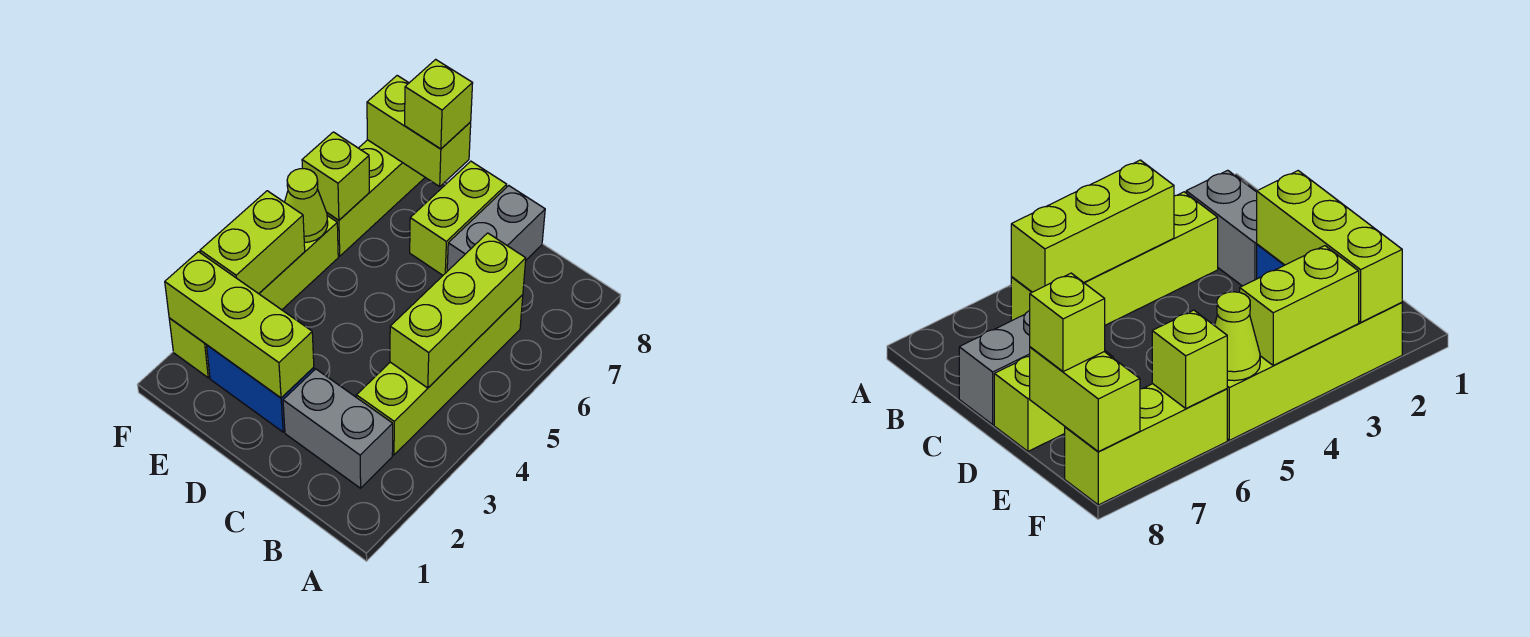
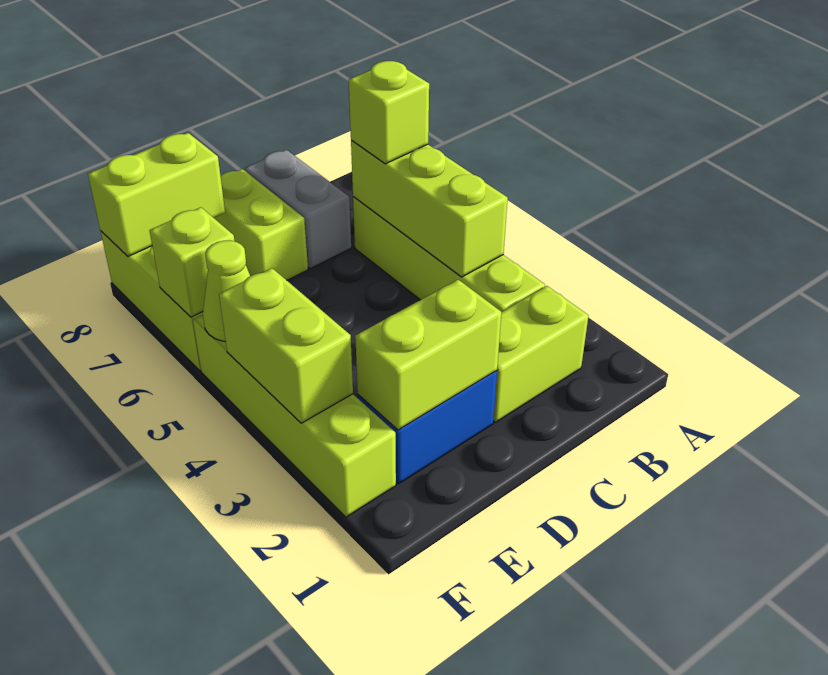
grey 1x2 brick [283,369,393,488] -> lime 1x2 brick [493,286,588,422]
lime 1x3 brick [165,252,314,398] -> lime 1x2 brick [355,280,501,430]
lime 1x1 brick [405,59,473,149] -> lime 1x1 brick moved to [349,61,429,164]

